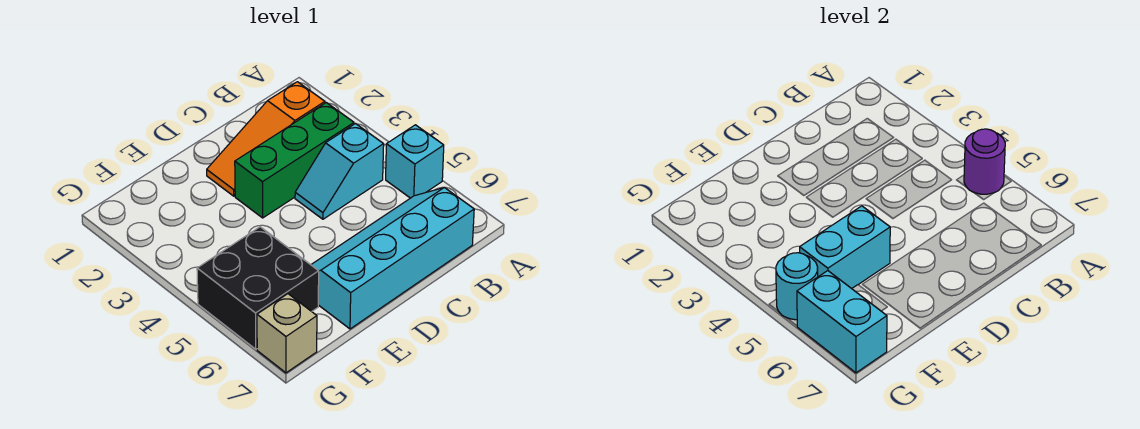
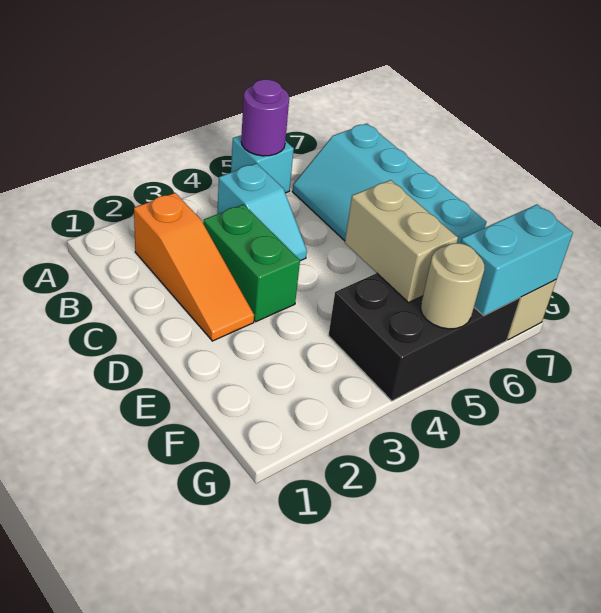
green 1x3 brick [235,103,354,218] -> green 1x2 brick [203,204,300,322]
cyan 1x2 brick [800,206,890,289] -> tan 1x2 brick [345,180,458,303]
black 2x2 brick [197,227,319,349] -> black 2x3 brick [328,273,520,401]
cyan 1x1 round brick [776,253,818,320] -> tan 1x1 round brick [421,243,484,329]

